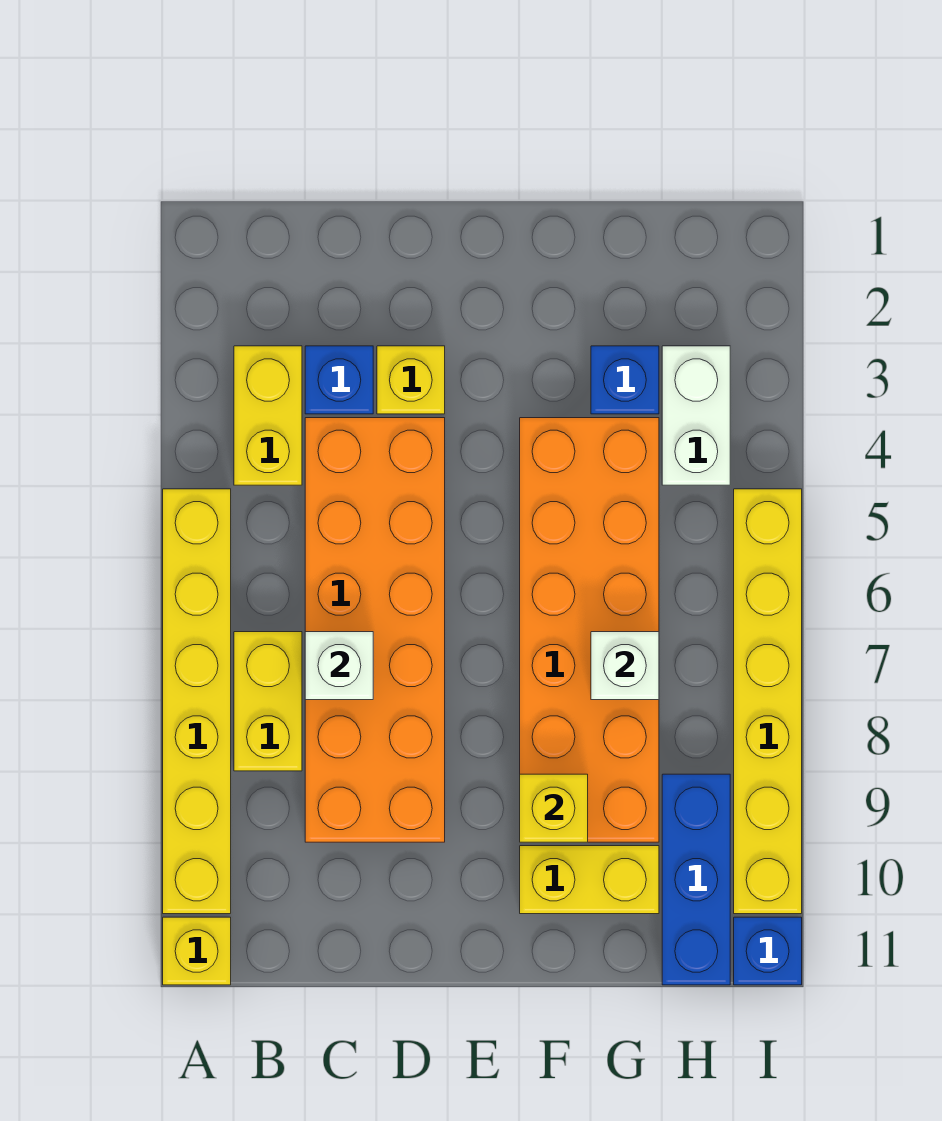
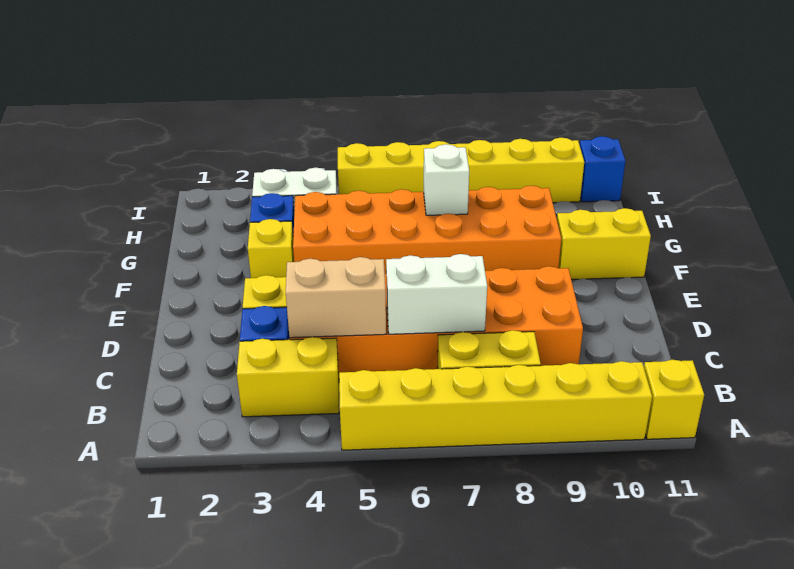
none -> tan 1x2 brick [286,257,386,338]
white 1x1 brick [305,632,373,700] -> white 1x2 brick [386,254,487,334]
yellow 1x1 brick [520,774,588,842] -> yellow 1x1 brick moved to [248,219,294,278]
yellow 1x2 brick [520,846,659,914] -> yellow 1x2 brick turned to [557,208,651,279]
blue 1x3 brick [662,774,730,985] -> none

